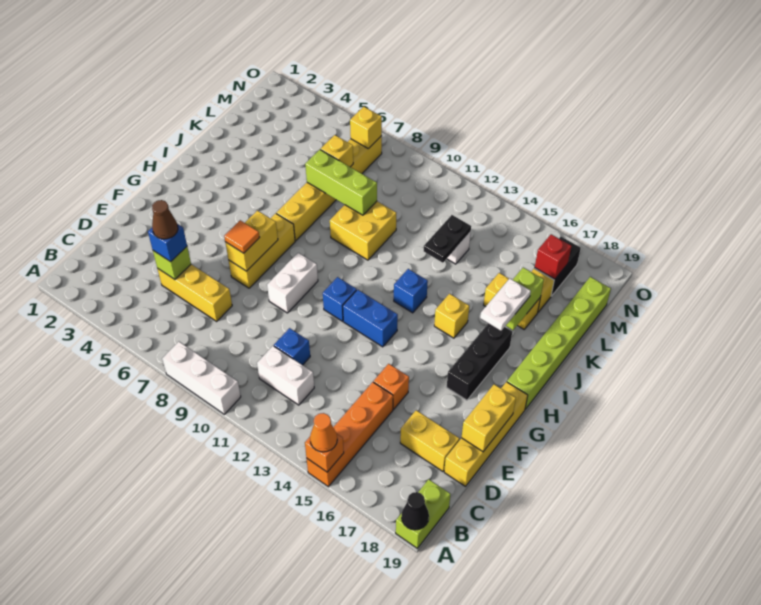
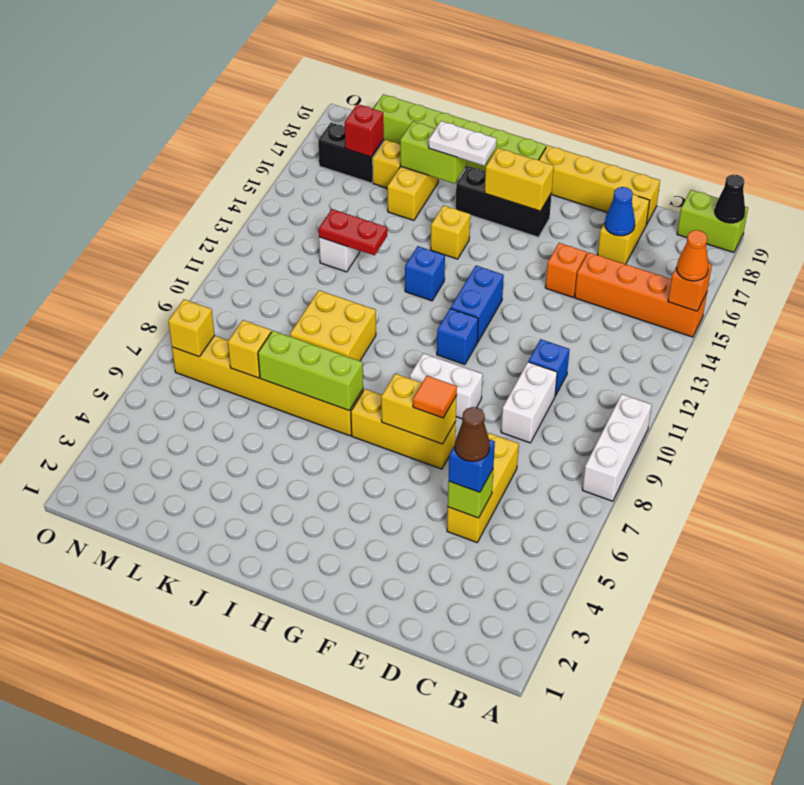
white 1x2 brick [257,346,314,405] -> white 1x2 brick moved to [501,362,557,443]
none -> blue 1x1 cone [605,187,635,236]
yellow 1x2 brick [462,384,516,451] -> yellow 1x2 brick moved to [485,148,554,211]
lime 1x3 brick [305,150,377,215] -> lime 1x3 brick turned to [258,331,363,410]
black 1x2 plate [424,215,471,263] -> red 1x2 plate [319,209,387,255]

